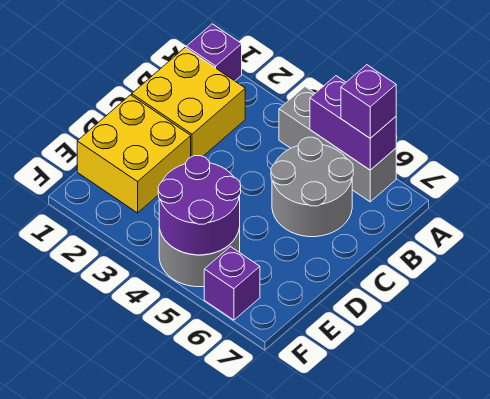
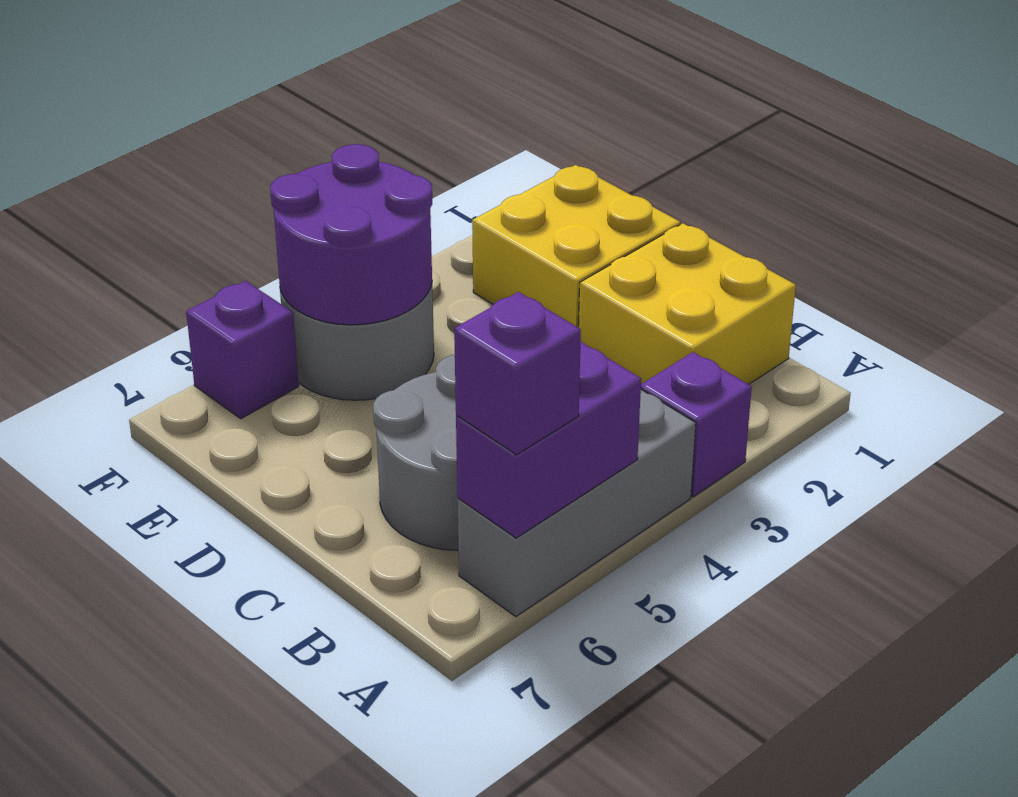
purple 1x1 brick [186,24,242,81] -> purple 1x1 brick moved to [641,352,752,497]

